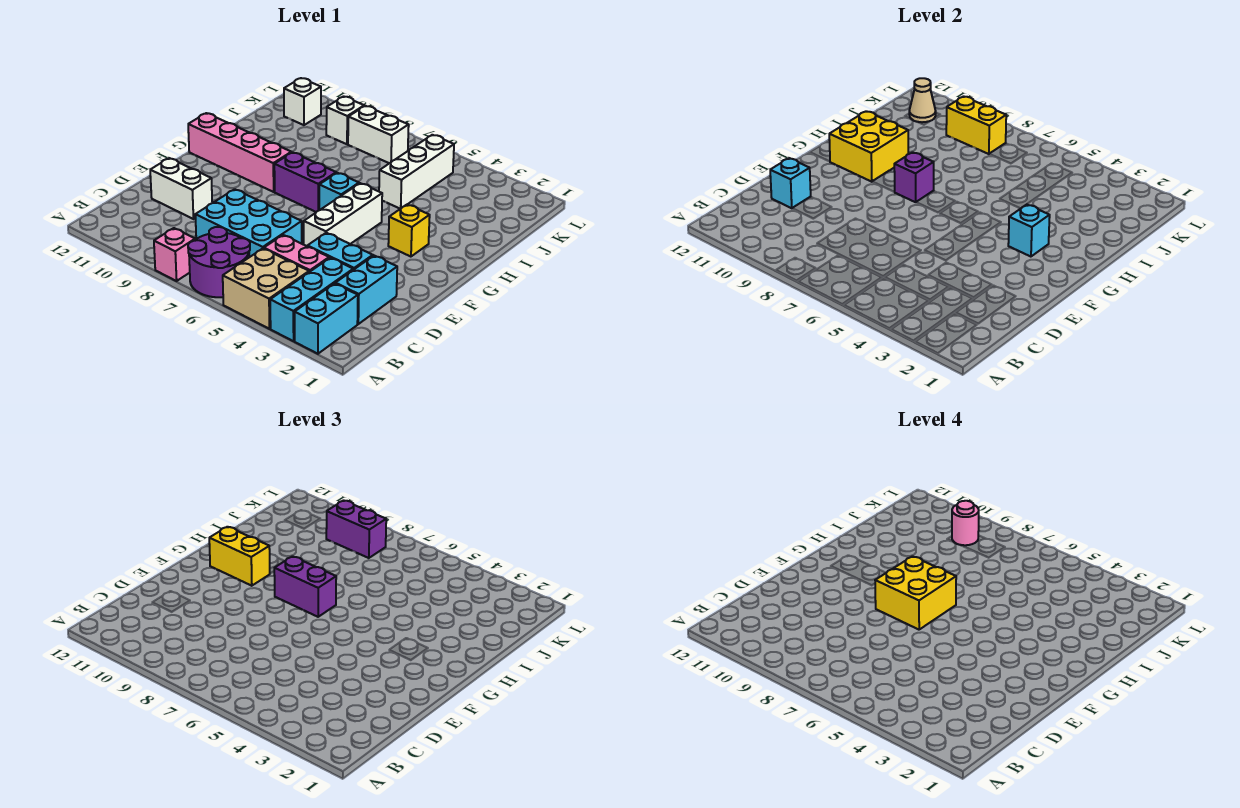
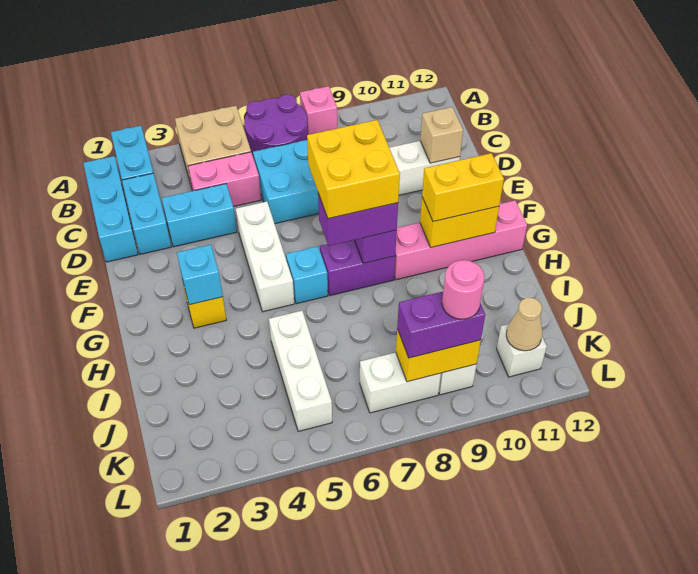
cyan 1x3 brick [270,258,353,341] -> cyan 1x3 brick moved to [83,156,138,262]
cyan 1x1 brick [770,158,811,208] -> tan 1x1 brick [420,107,463,163]
yellow 2x2 brick [829,111,908,182] -> yellow 1x2 brick [420,197,499,248]

